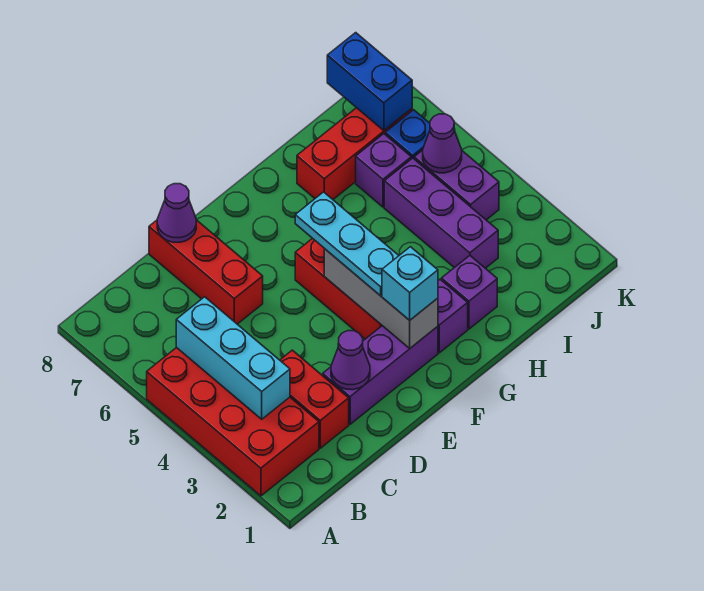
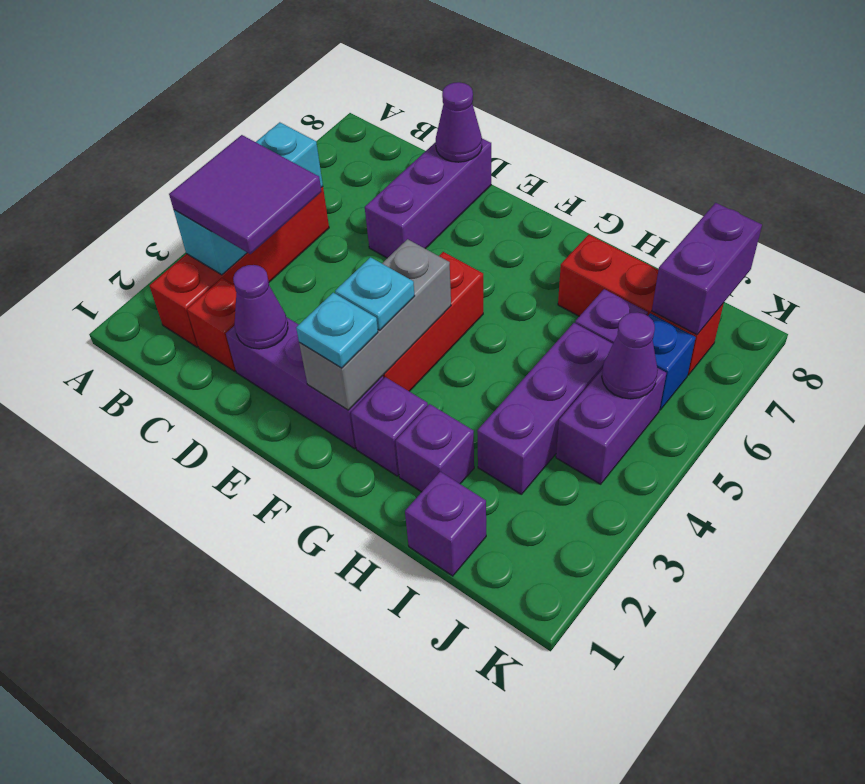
red 2x4 brick [147,347,319,496] -> red 1x4 brick [150,187,329,347]
none -> purple 2x2 tile [169,135,321,254]
red 1x2 brick [280,350,349,448] -> red 1x1 brick [187,278,236,371]
red 1x3 brick [149,220,263,324] -> purple 1x3 brick [365,139,491,258]
cyan 1x1 brick [382,247,438,320] -> cyan 1x1 plate [296,293,378,368]
cyan 1x3 plate [295,192,399,296] -> cyan 1x1 plate [335,257,415,330]
none -> purple 1x1 brick [405,472,486,576]
blue 1x2 brick [327,33,412,130] -> purple 1x2 brick [652,203,762,335]

